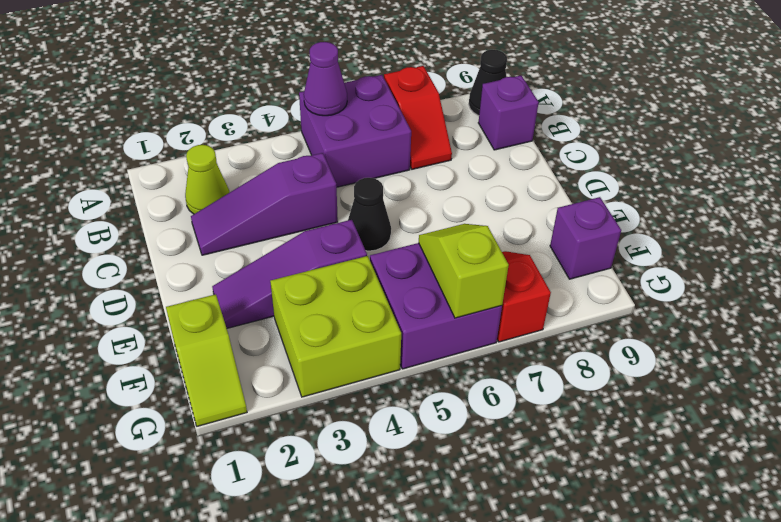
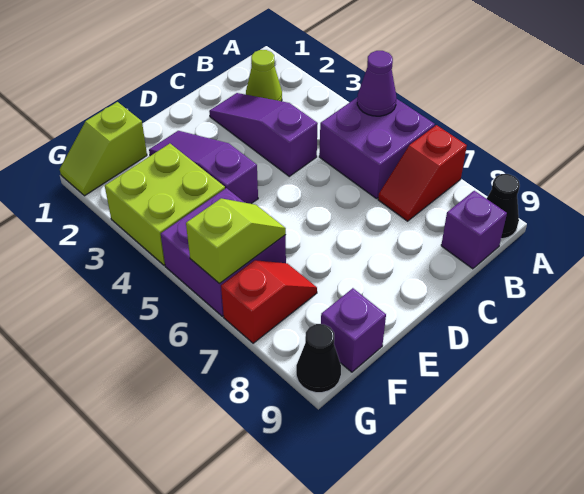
black 1x1 cone [348,178,391,251] -> black 1x1 cone moved to [296,324,341,393]

